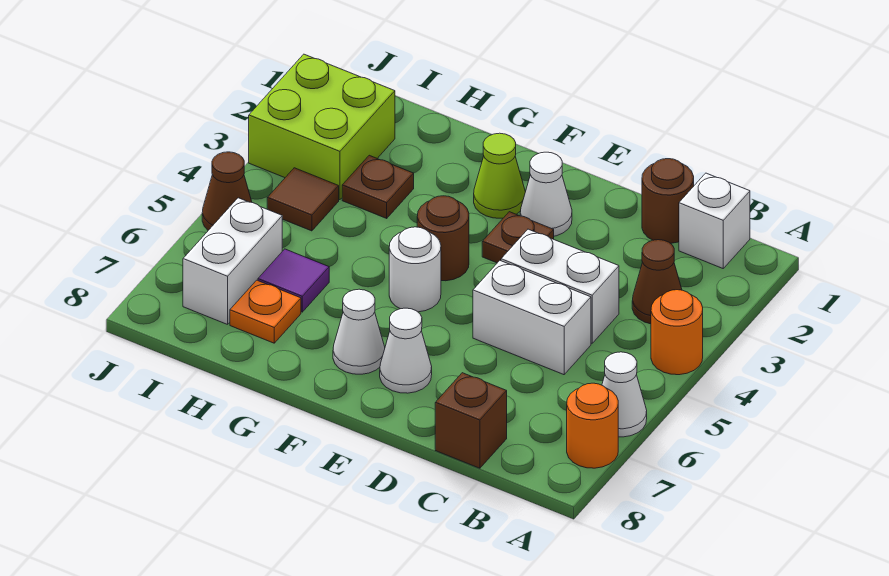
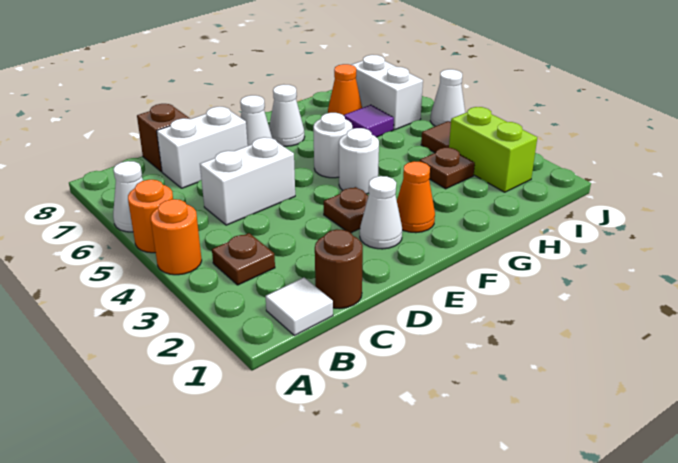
orange 1x1 round brick [567,383,618,468] -> orange 1x1 round brick moved to [128,180,173,253]
white 1x1 brick [679,173,750,268] -> white 1x1 tile [265,278,333,336]
brown 1x1 cone [632,240,682,324] -> brown 1x1 plate [212,233,275,285]
white 1x2 brick [501,229,619,343] -> white 1x2 brick moved to [157,107,248,188]
lime 1x1 cone [474,133,525,218] -> orange 1x1 cone [397,161,435,233]
brown 1x1 round brick [417,196,469,281] -> white 1x1 round brick [339,128,379,194]
orange 1x1 plate [230,280,301,343] -> orange 1x1 cone [328,64,362,116]
lime 2x2 brick [249,54,395,200] -> lime 1x2 brick [449,107,537,192]
brown 1x1 cone [202,152,252,230] -> white 1x1 cone [430,69,465,126]

